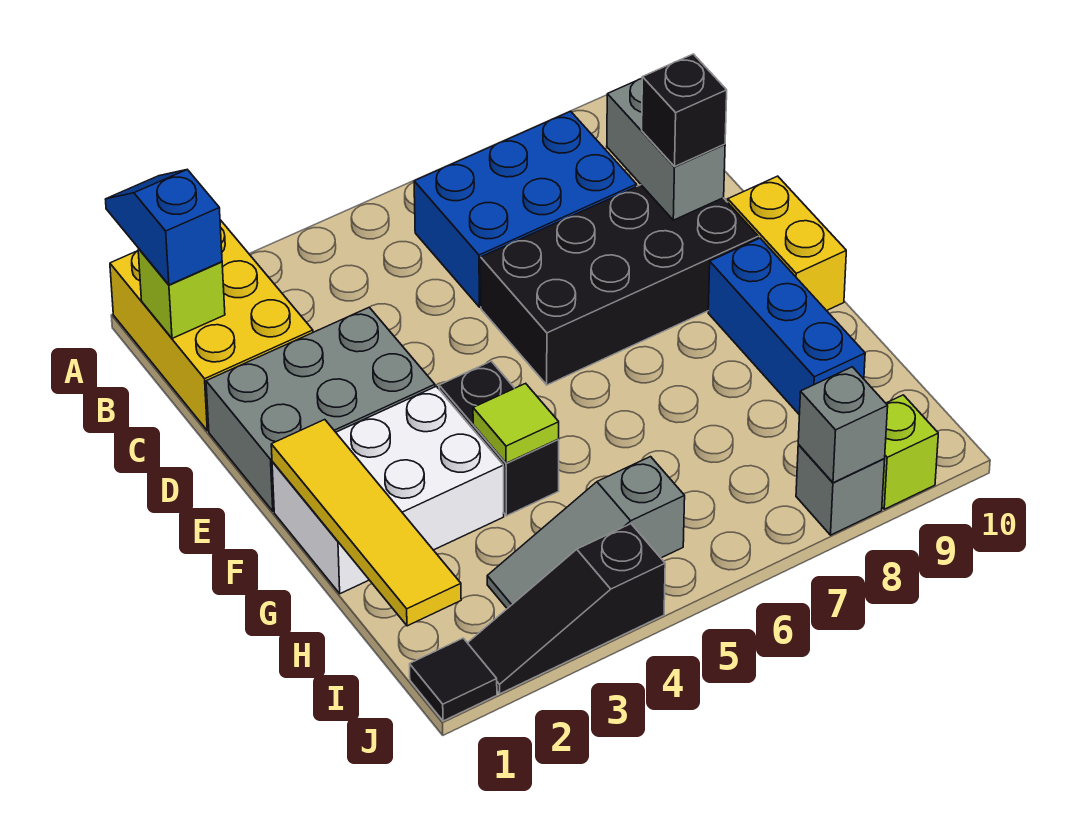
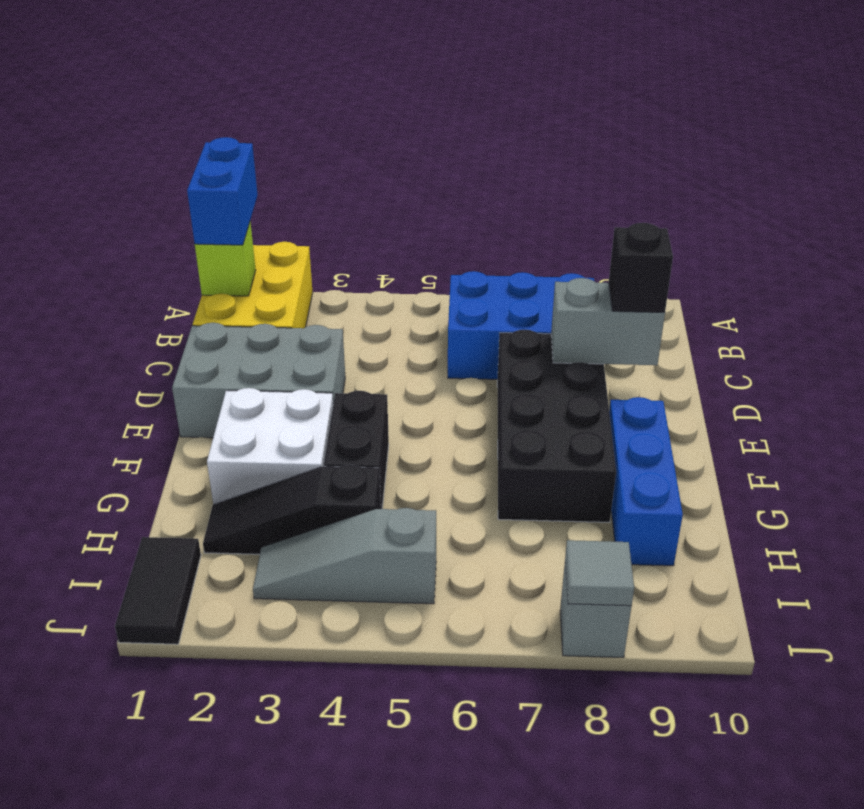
blue 1x2 slope [106,170,222,285] -> blue 1x2 brick [187,137,258,245]
grey 1x2 brick [607,79,725,220] -> grey 1x2 brick turned to [551,278,665,365]
black 2x4 brick [481,185,758,385] -> black 2x4 brick turned to [497,330,616,522]
yellow 1x2 brick [728,176,846,311] -> none
white 2x3 brick [272,386,504,594] -> white 2x2 brick [207,388,333,504]
yellow 1x4 tile [271,420,461,626] -> none
lime 1x1 tile [473,383,559,463] -> none
black 1x1 tile [410,638,497,721] -> black 1x2 tile [115,537,201,644]
black 1x3 slope [468,524,665,694] -> black 1x3 slope moved to [203,465,381,554]
grey 1x1 brick [798,367,888,483] -> grey 1x1 tile [565,540,634,606]
lime 1x1 brick [882,395,938,509] -> none

